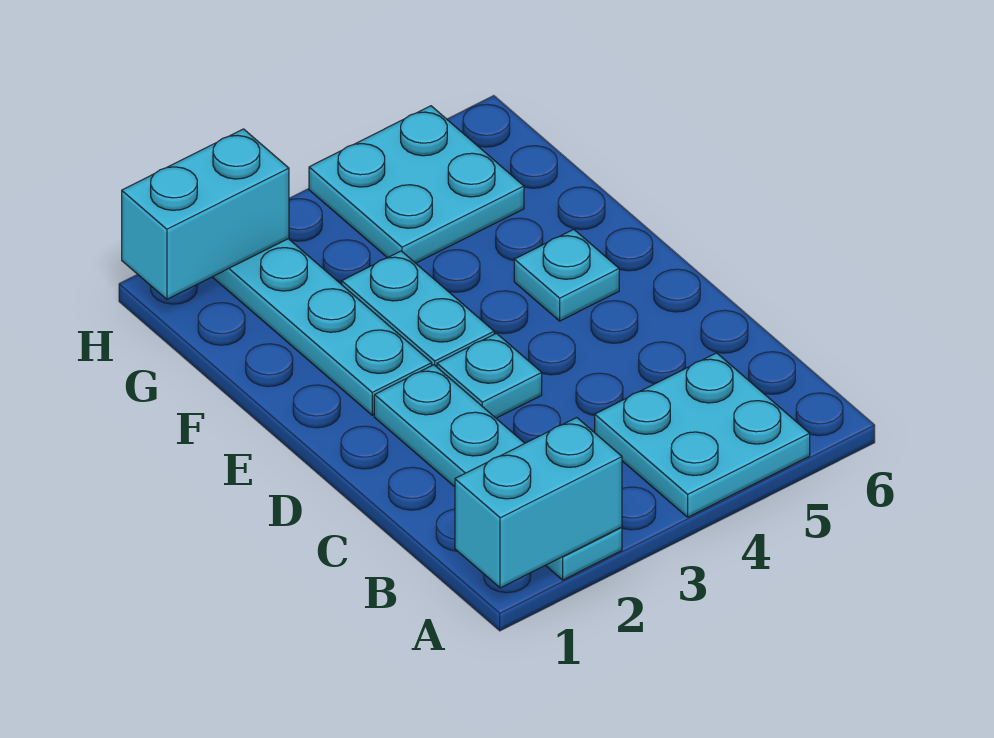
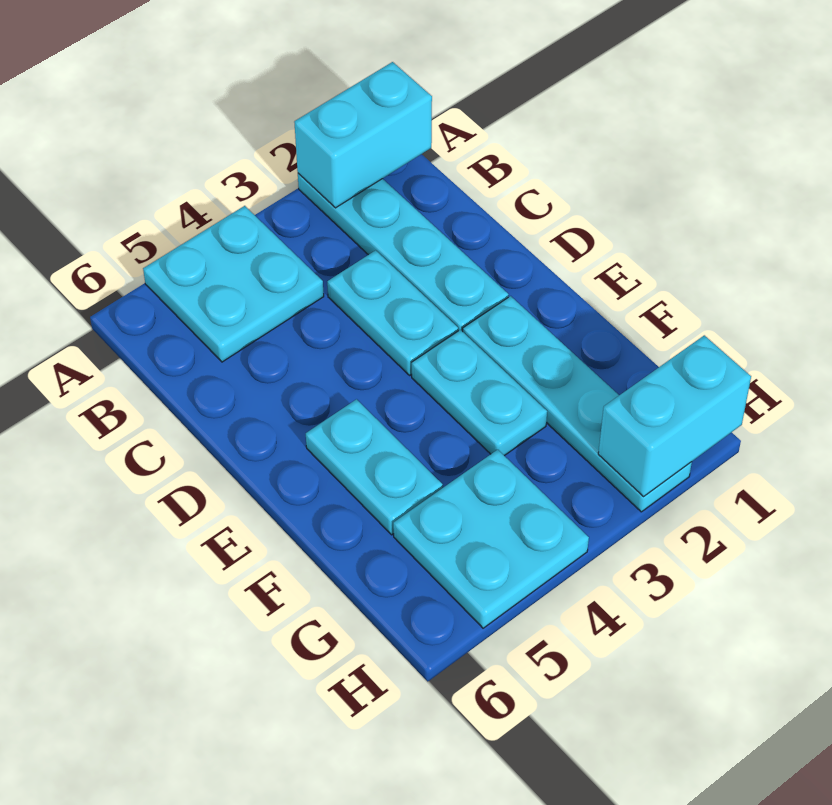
cyan 1x1 plate [437,333,542,418] -> cyan 1x2 plate [327,250,458,375]
cyan 1x1 plate [514,229,619,321] -> cyan 1x2 plate [306,399,443,535]

